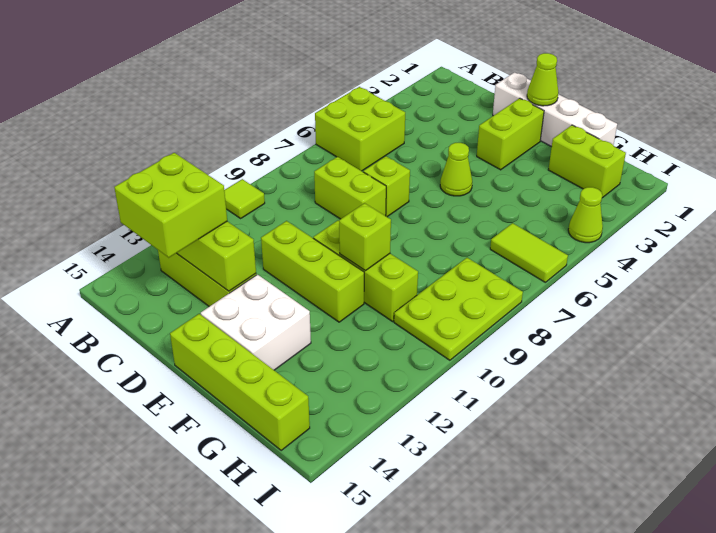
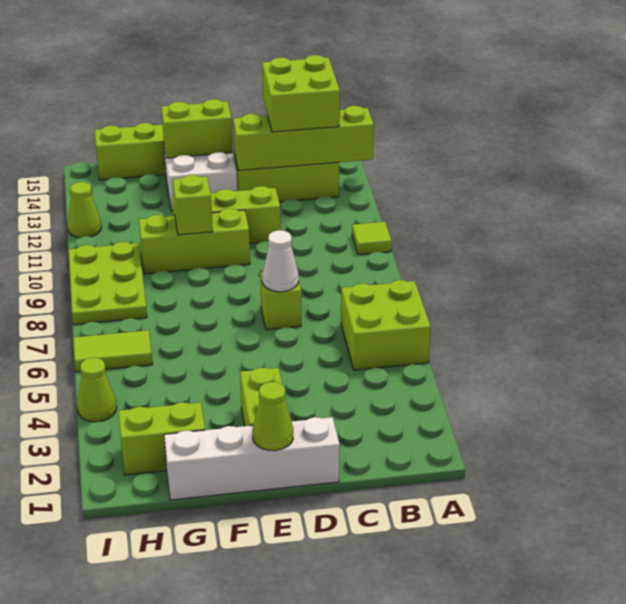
lime 1x2 brick [314,157,386,219] -> lime 1x2 brick moved to [161,99,233,158]
none -> white 1x1 cone [262,230,299,292]
lime 1x1 cone [440,143,472,196] -> lime 1x1 cone moved to [68,182,101,238]

